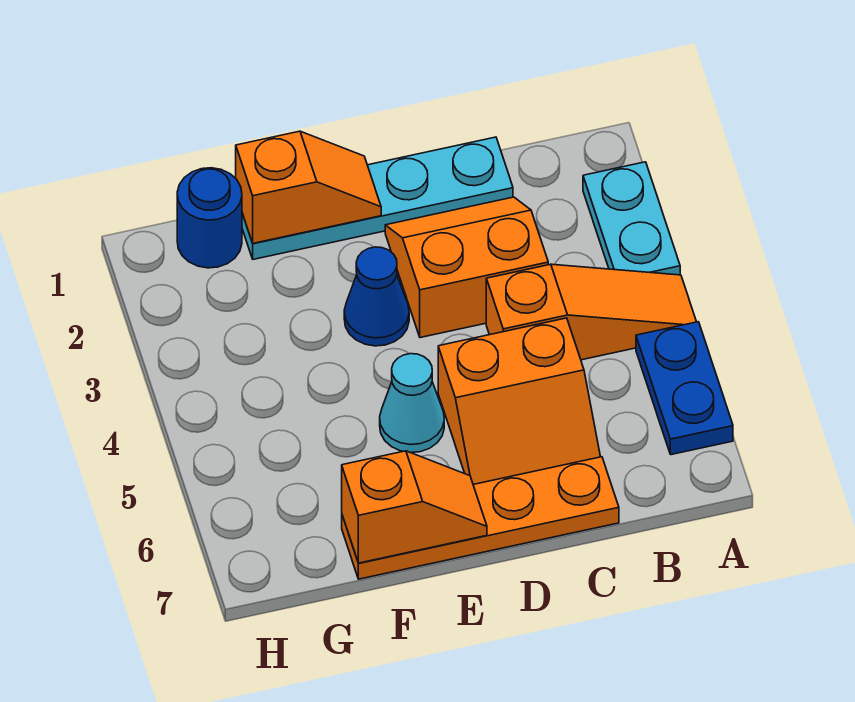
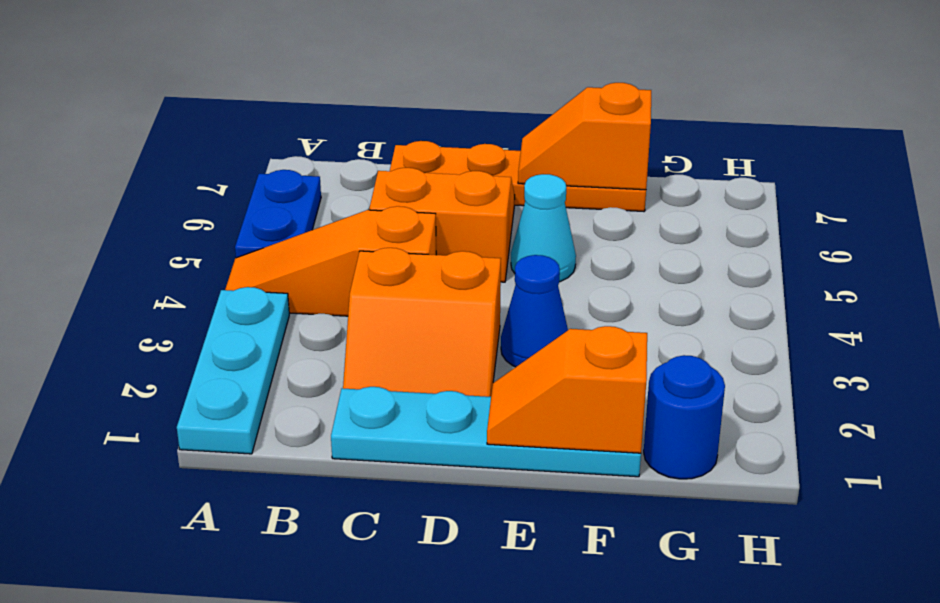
cyan 1x2 plate [583,162,680,275] -> cyan 1x3 plate [177,287,289,454]

